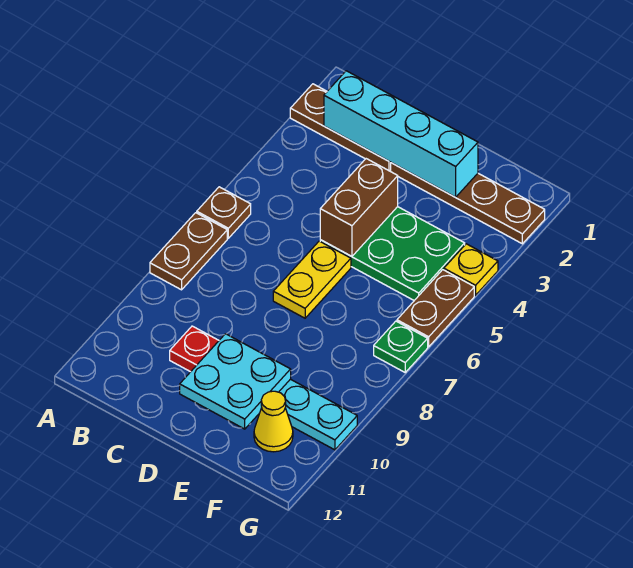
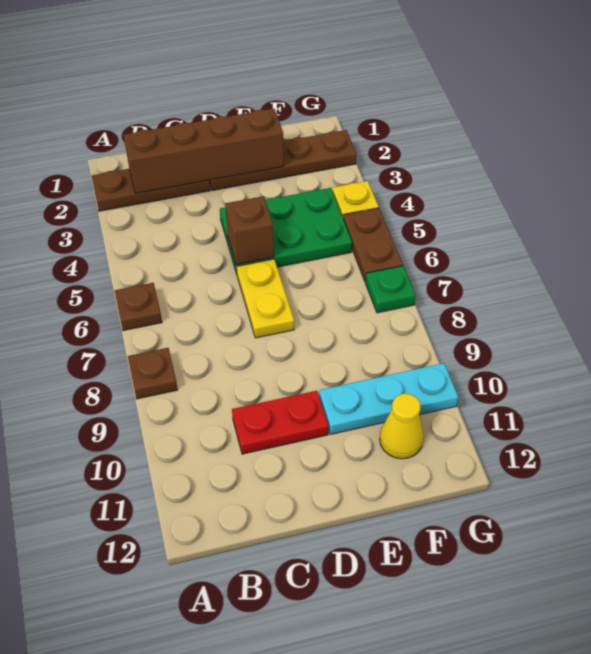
brown 1x2 plate [150,213,227,290] -> brown 1x1 plate [128,348,178,399]
cyan 1x4 brick [324,71,478,197] -> brown 1x4 brick [124,109,284,194]
brown 1x2 brick [320,159,398,256] -> brown 1x1 brick [225,196,274,265]
cyan 2x2 plate [180,334,291,429] -> none

